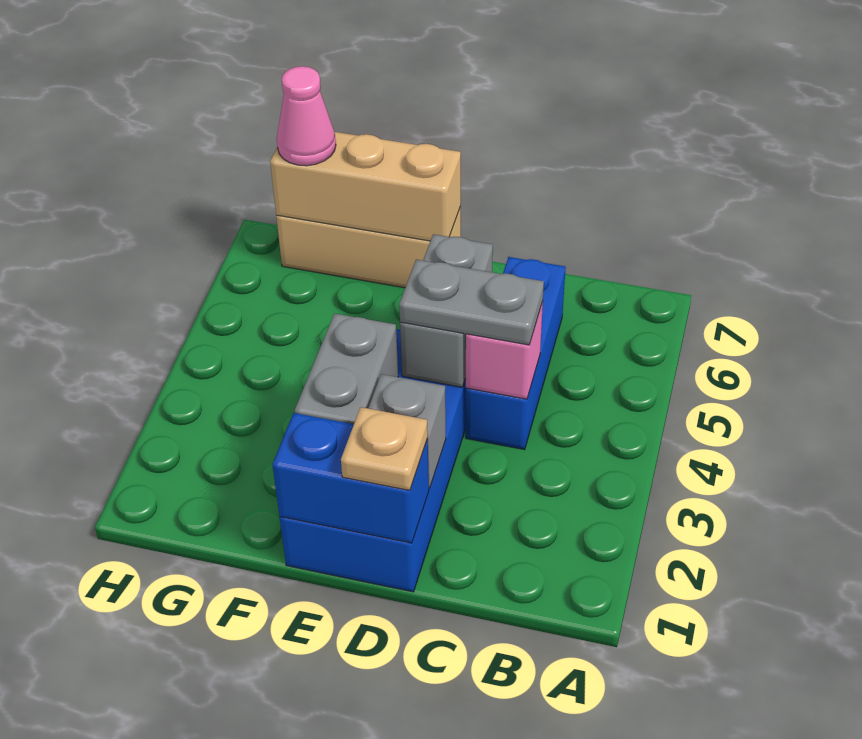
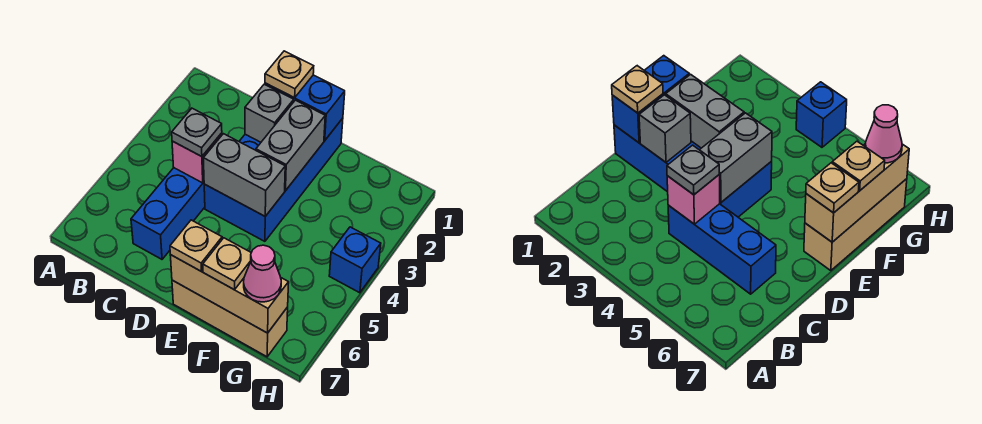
grey 1x2 plate [399,260,544,345] -> grey 1x1 plate [172,108,222,157]
grey 1x2 brick [400,234,493,387] -> grey 1x2 brick turned to [203,134,285,216]
none -> tan 1x1 plate [170,220,222,272]
none -> tan 1x1 plate [203,238,251,290]
none -> blue 1x1 brick [329,227,381,293]

